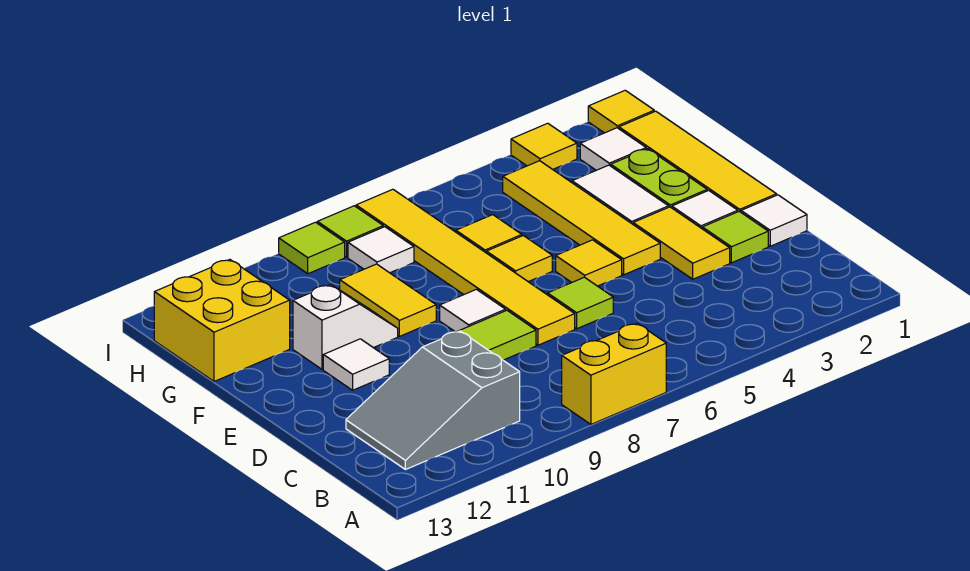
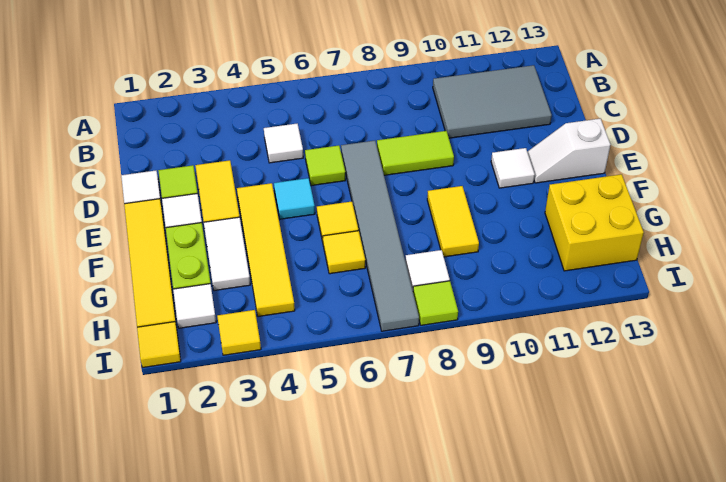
yellow 1x2 brick [562,323,666,424] -> none
grey 2x3 slope [346,331,520,470] -> grey 2x3 tile [433,65,552,138]
yellow 1x6 tile [356,189,575,345] -> grey 1x6 tile [341,141,419,331]
yellow 1x1 tile [556,240,622,286] -> cyan 1x1 tile [274,178,315,219]
white 1x1 tile [440,289,506,332] -> white 1x1 tile moved to [264,124,303,163]
white 1x2 slope [293,284,398,369] -> white 1x2 slope moved to [527,118,610,183]
lime 1x1 tile [279,222,345,274] -> none

